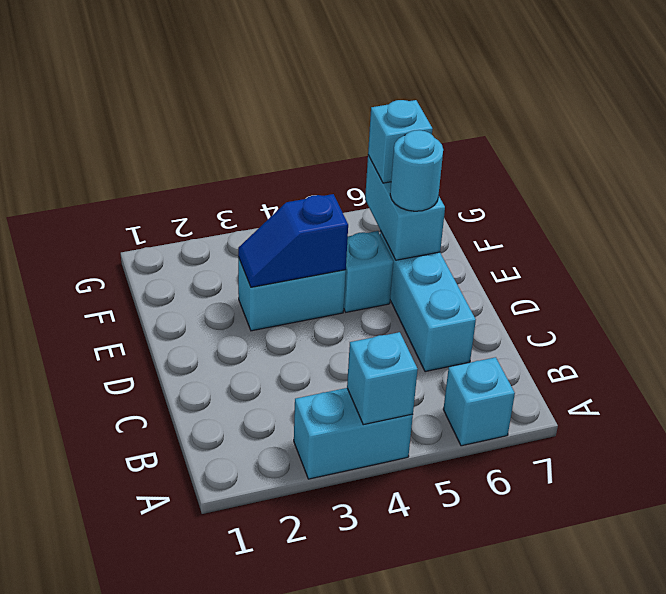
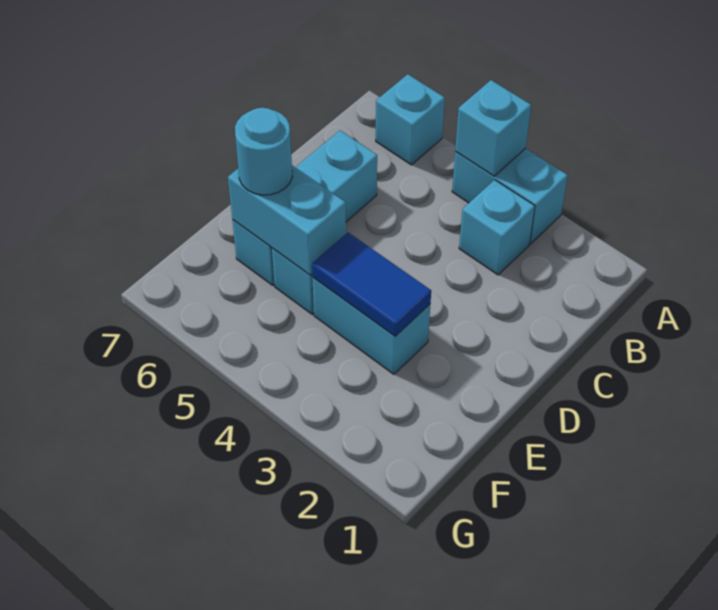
blue 1x2 slope [238,194,348,287] -> blue 1x2 tile [312,232,431,336]
cyan 1x2 brick [365,155,445,260] -> cyan 1x2 brick turned to [228,166,346,275]
cyan 1x1 brick [368,100,433,183] -> cyan 1x1 brick moved to [459,180,535,275]

